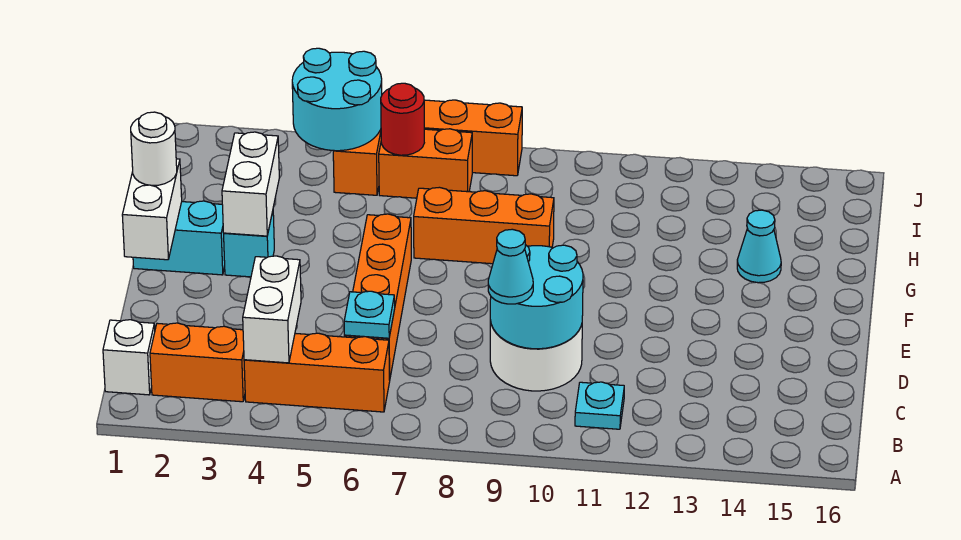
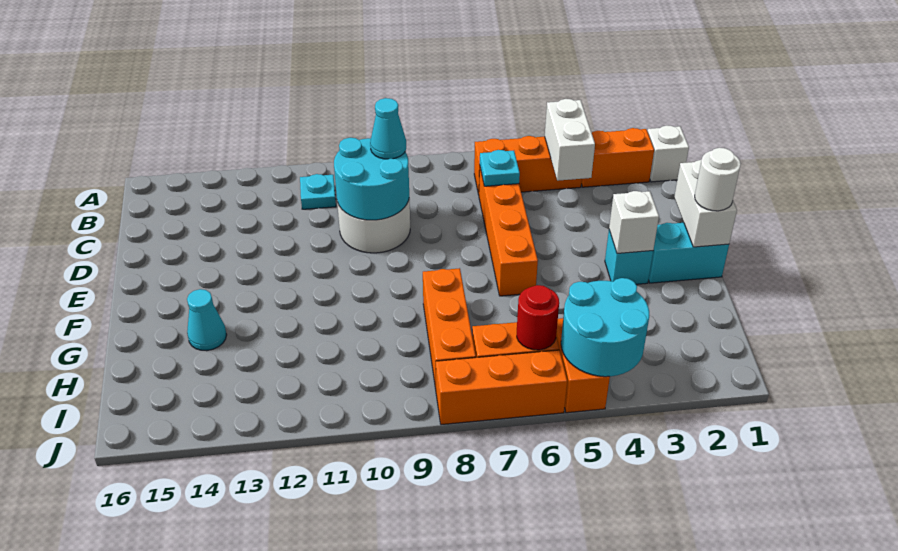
white 1x2 brick [222,132,279,236] -> white 1x1 brick [609,191,659,254]
orange 1x3 brick [414,187,554,264] -> orange 1x3 brick turned to [423,268,476,389]

